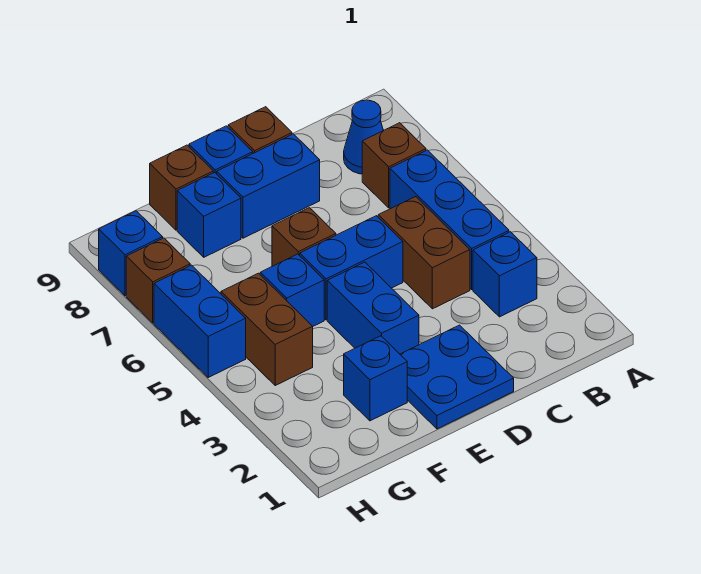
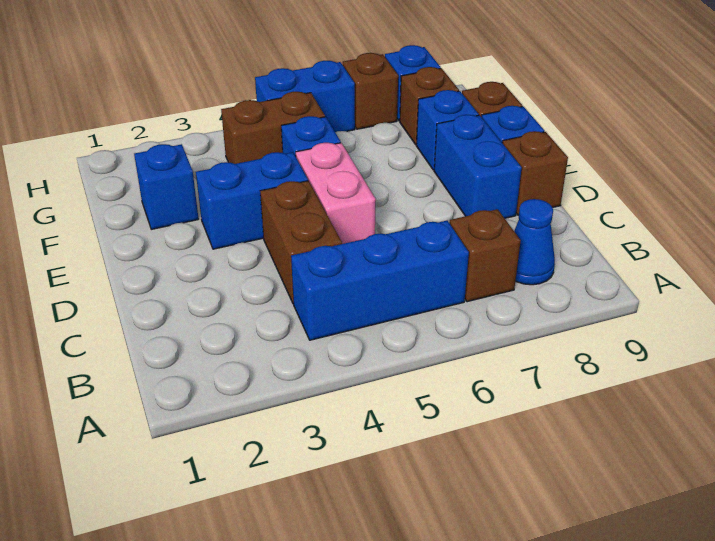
blue 1x1 brick [473,232,537,317] -> none
brown 1x2 brick [378,197,470,309] -> brown 1x2 brick turned to [260,181,342,304]
blue 2x2 plate [400,325,514,429] -> none
blue 1x2 brick [300,216,403,320] -> pink 1x2 brick [296,143,376,244]
brown 1x1 brick [272,208,336,266] -> brown 1x1 brick moved to [400,67,459,145]

